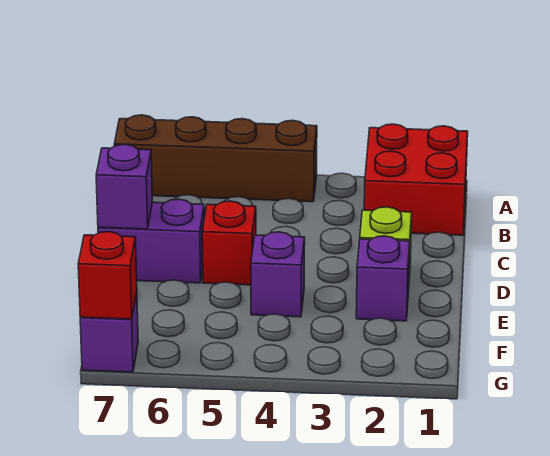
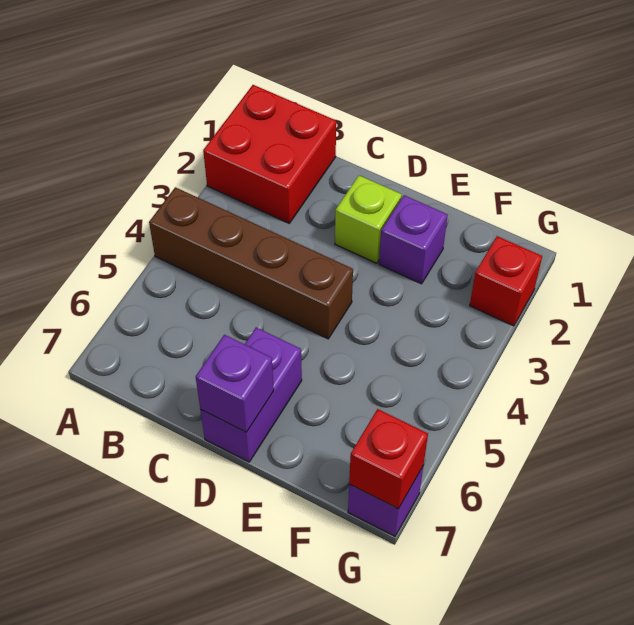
brown 1x4 brick [114,115,317,202] -> brown 1x4 brick turned to [149,187,353,339]
red 1x1 brick [202,201,256,285] -> red 1x1 brick moved to [470,236,542,326]
purple 1x1 brick [251,232,305,317] -> none

